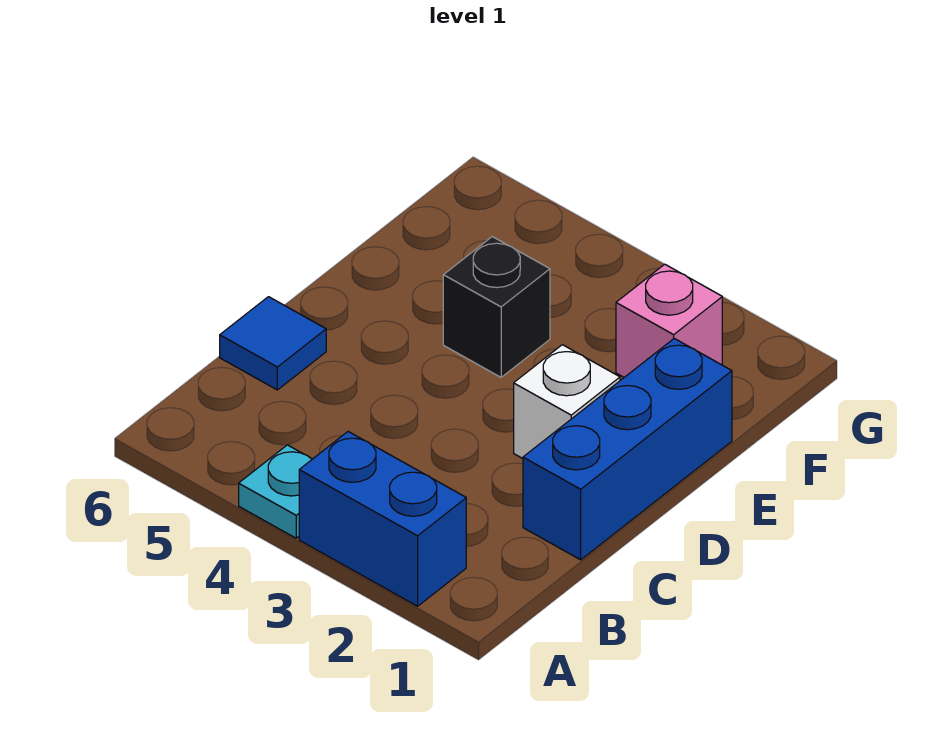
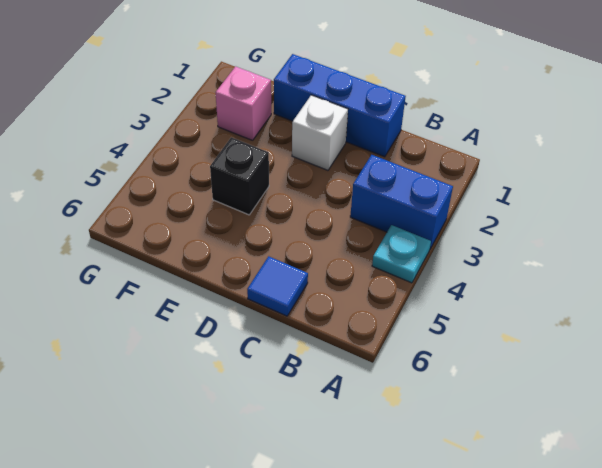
blue 1x2 brick [299,432,466,606] -> blue 1x2 brick turned to [350,155,453,249]

